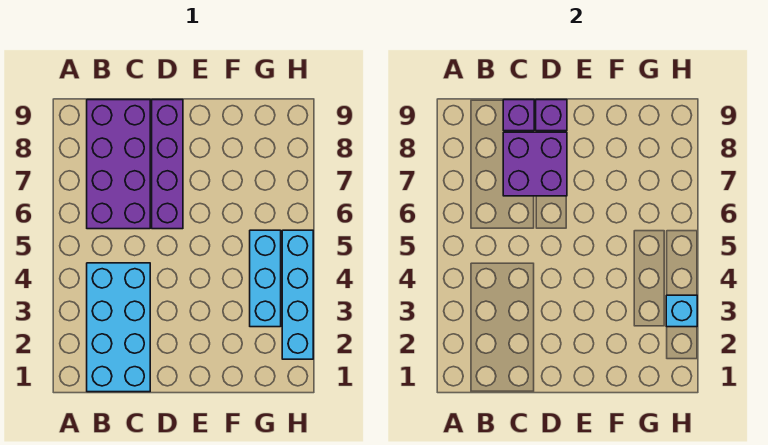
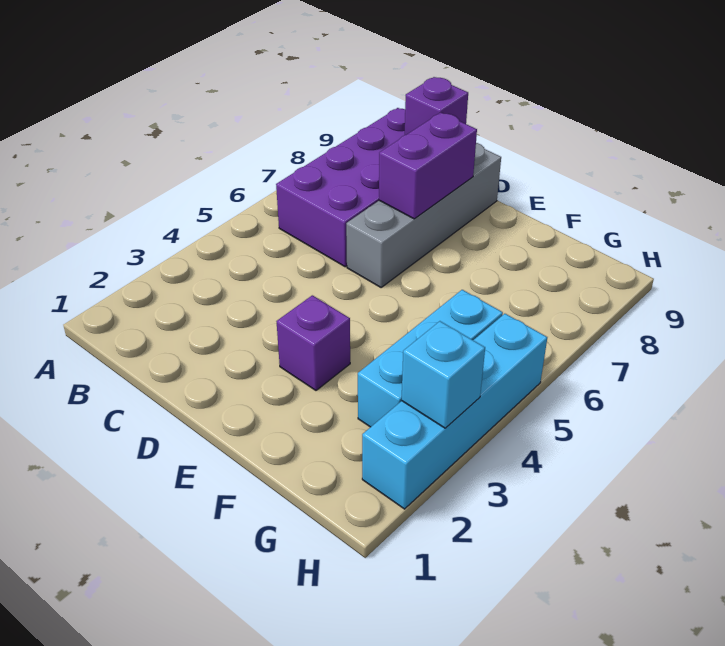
cyan 2x4 brick [87,263,150,392] -> none
purple 2x2 brick [503,132,567,196] -> purple 1x2 brick [379,112,477,219]
purple 1x4 brick [152,100,183,229] -> grey 1x4 brick [346,143,501,287]
purple 1x1 brick [536,100,567,131] -> purple 1x1 brick moved to [276,295,350,390]

